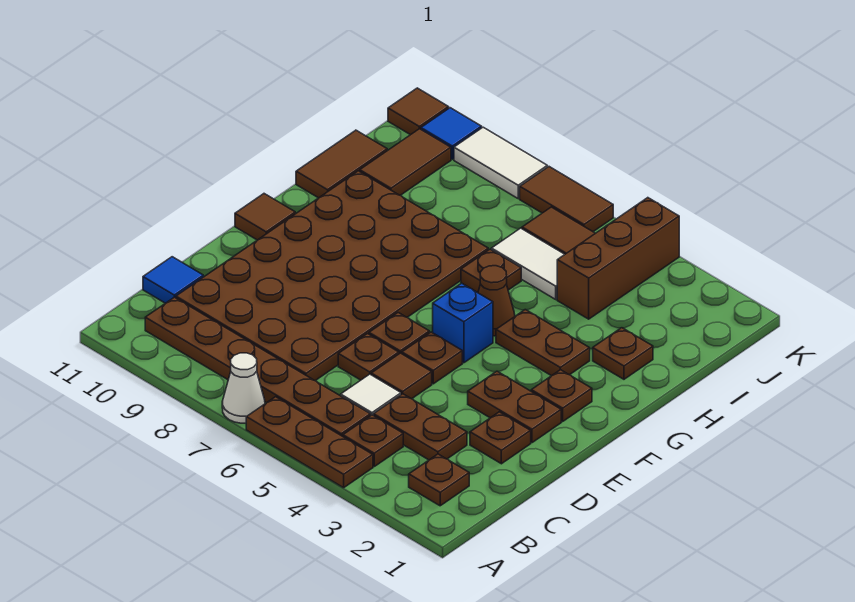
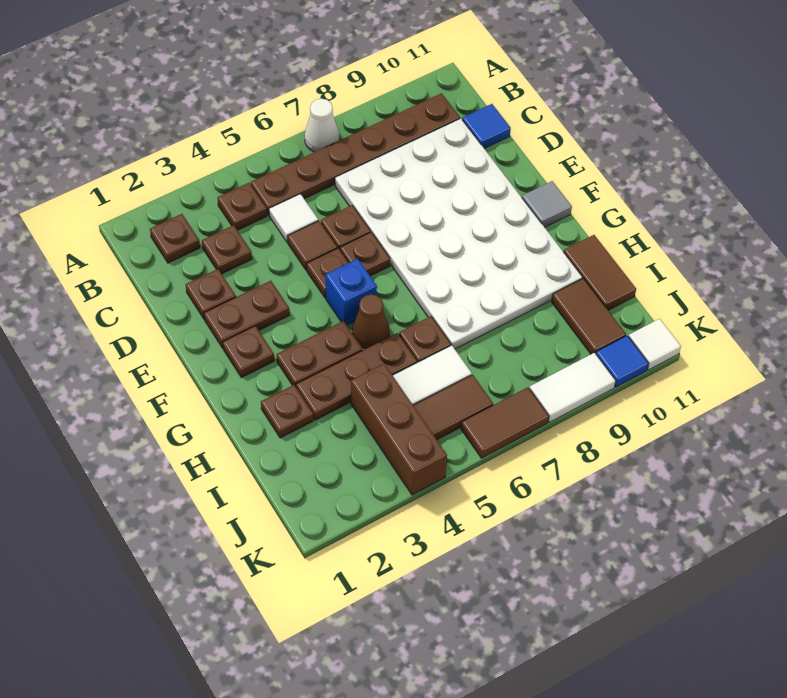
brown 1x3 plate [246,397,373,488] -> brown 1x3 plate moved to [296,333,417,420]
brown 1x2 plate [374,394,467,460] -> brown 1x1 plate [202,225,252,274]
brown 4x6 plate [176,171,488,381] -> white 4x6 plate [335,118,582,349]
brown 1x1 tile [235,194,295,240] -> grey 1x1 tile [522,181,572,227]
brown 1x1 tile [388,88,449,135] -> white 1x1 tile [628,319,681,370]

